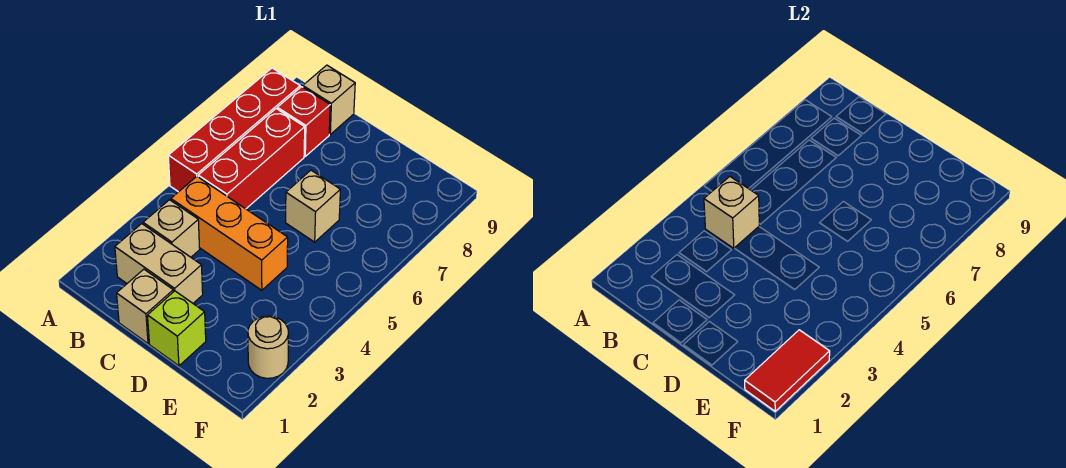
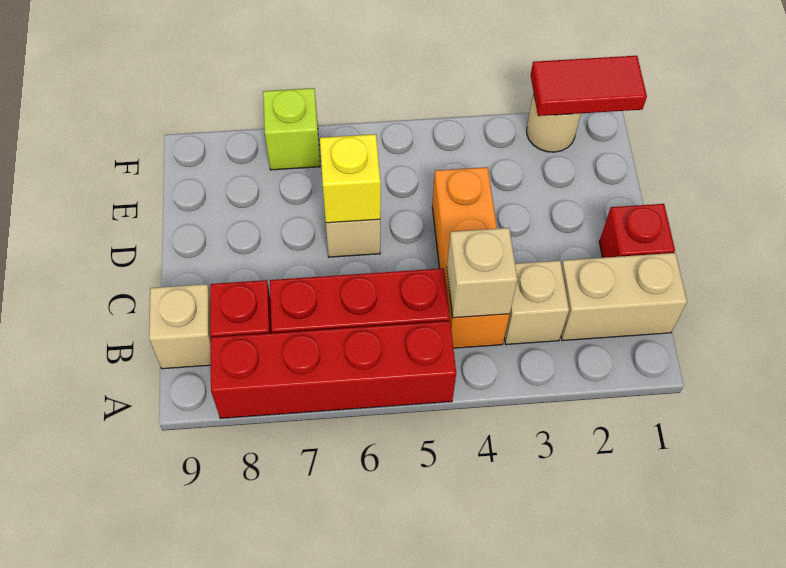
tan 1x2 brick [115,224,203,303] -> tan 1x2 brick turned to [561,253,687,341]
tan 1x1 brick [117,269,173,343] -> red 1x1 brick [599,204,675,258]
lime 1x1 brick [148,291,206,366] -> lime 1x1 brick moved to [263,88,320,170]
none -> yellow 1x1 brick [320,134,381,223]

